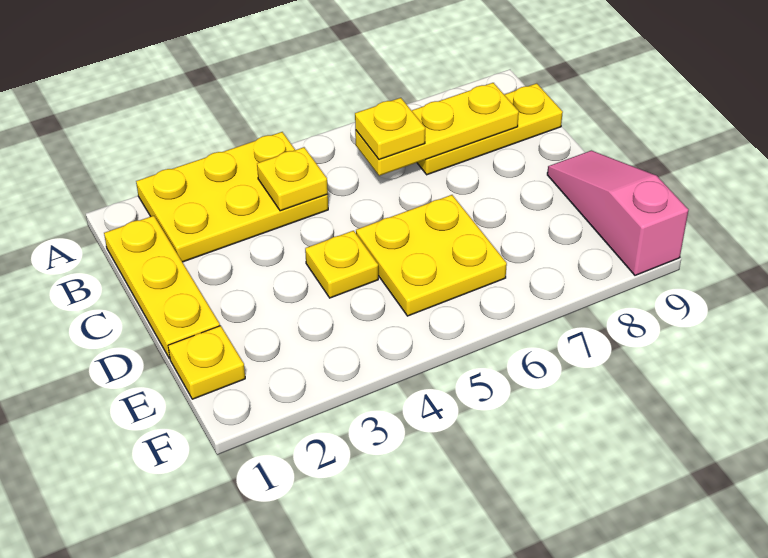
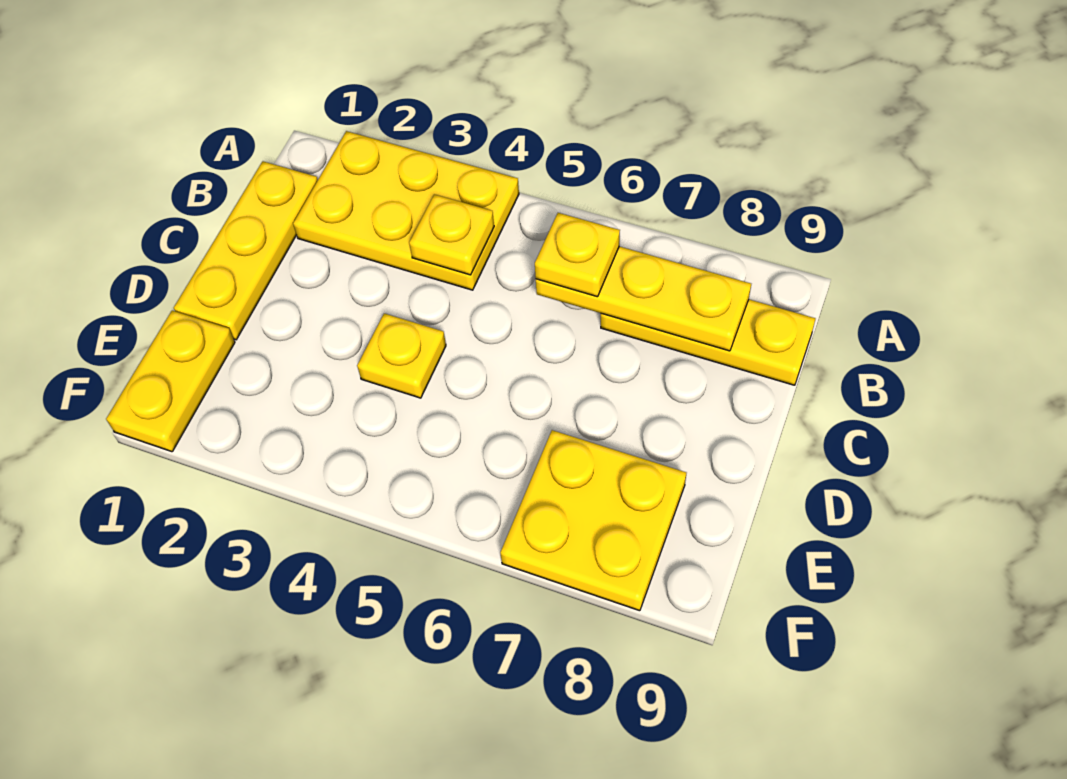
yellow 2x2 plate [356,195,507,316] -> yellow 2x2 plate moved to [500,430,686,611]
pink 1x3 slope [547,151,688,275] -> none
yellow 1x1 plate [168,326,245,399] -> yellow 1x2 plate [106,311,235,452]

